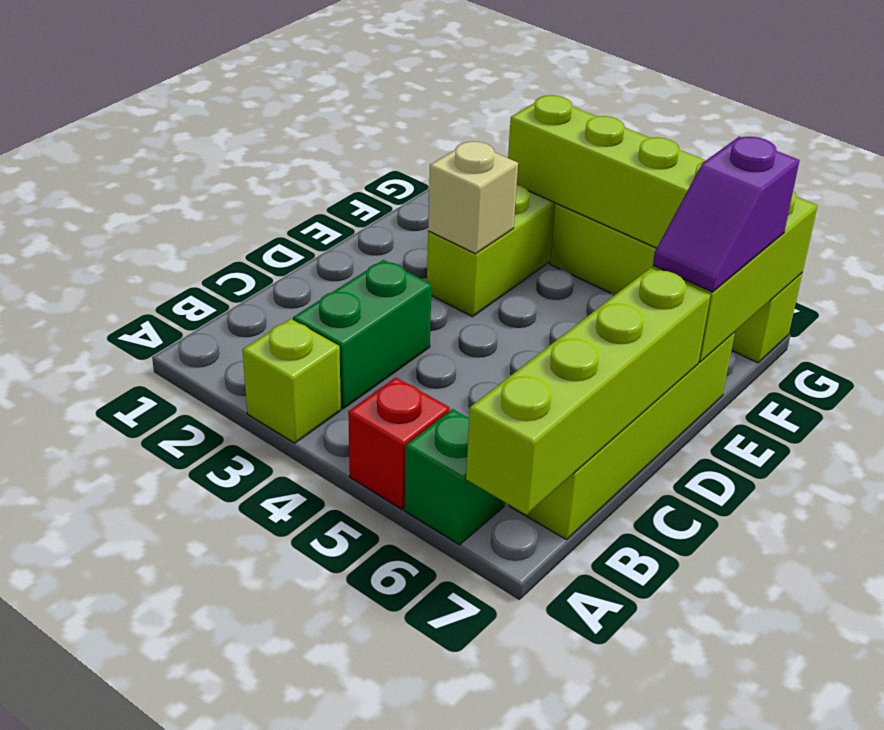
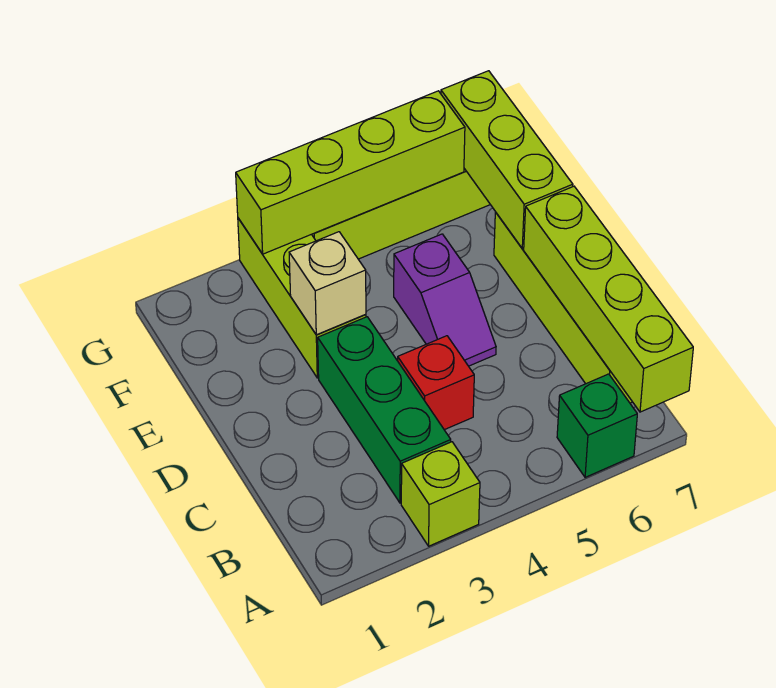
red 1x1 brick [348,378,450,509] -> red 1x1 brick moved to [398,336,474,430]
green 1x2 brick [293,260,432,409] -> green 1x3 brick [318,317,451,503]
purple 1x2 slope [653,137,800,292] -> purple 1x2 slope moved to [394,234,496,366]

